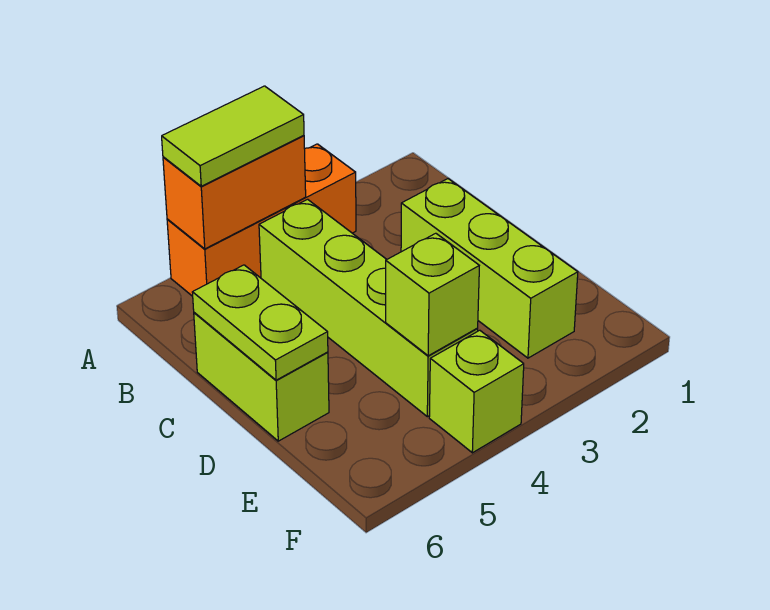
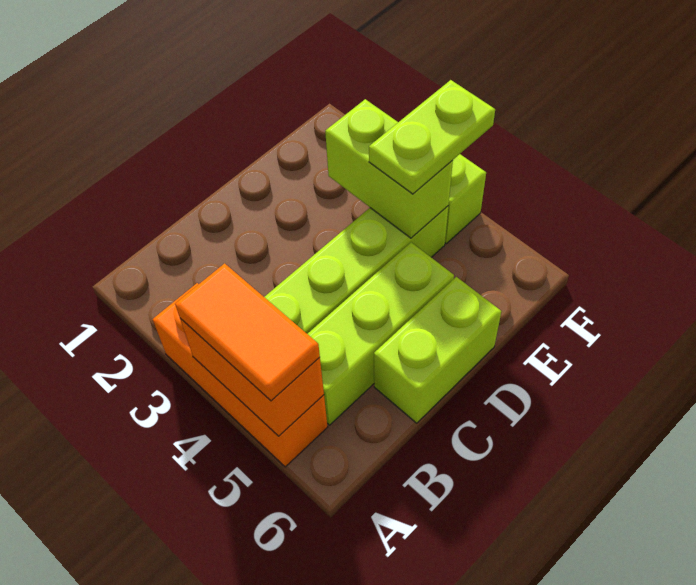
lime 1x2 tile [162,86,304,186] -> orange 1x2 tile [175,263,320,401]
lime 1x3 brick [401,179,578,358] -> lime 1x3 brick moved to [308,243,454,425]
lime 1x2 plate [192,265,328,380] -> lime 1x2 plate moved to [369,80,495,194]
lime 1x1 brick [386,233,479,356] -> lime 1x2 brick [325,99,453,238]

